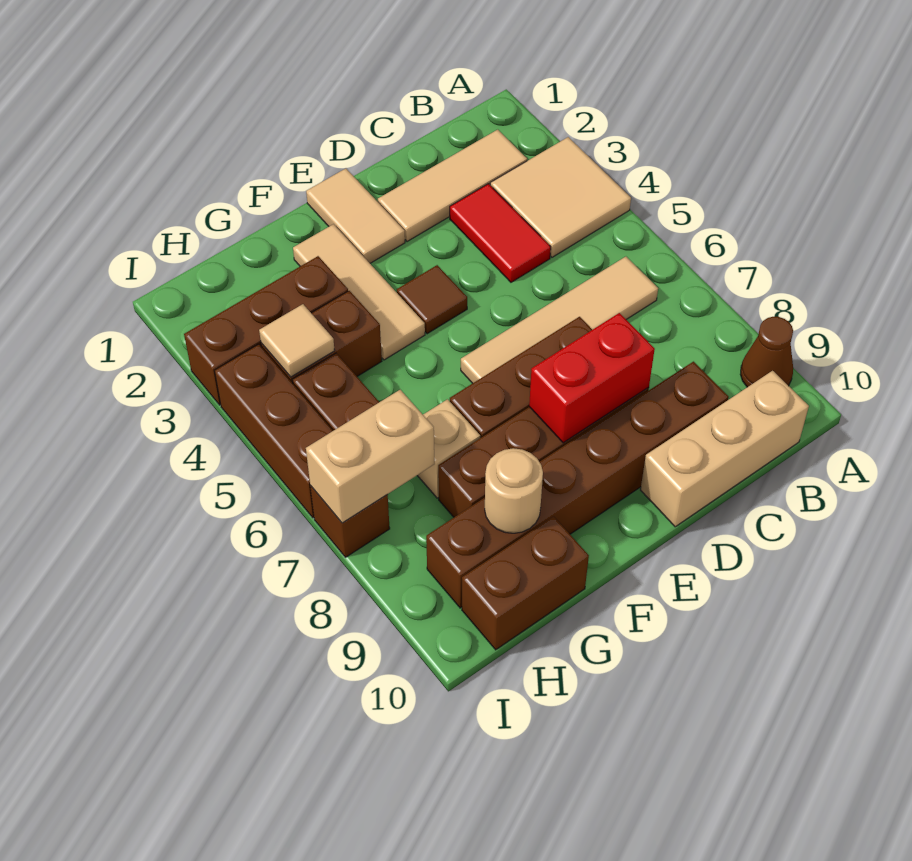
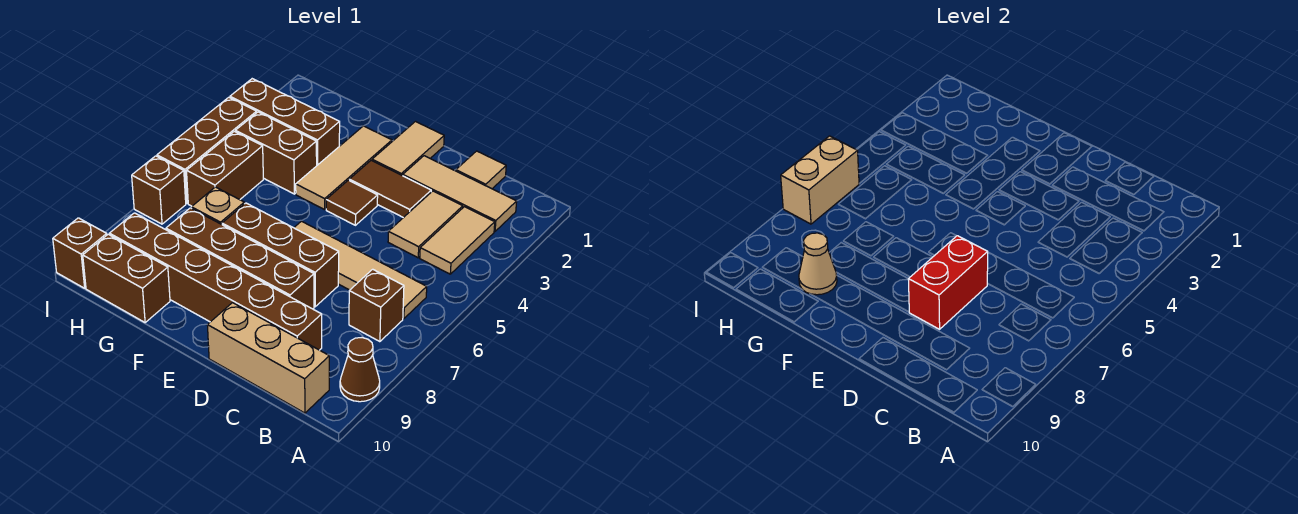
tan 2x2 tile [490,137,631,257] -> tan 1x2 tile [420,207,495,274]
none -> brown 1x1 brick [349,269,404,342]
red 1x2 tile [450,184,551,282] -> tan 1x2 tile [388,191,463,258]
none -> brown 1x2 tile [349,160,431,218]
red 1x2 brick [529,313,655,443] -> red 1x2 brick turned to [908,236,988,329]
tan 1x1 round brick [485,448,543,533] -> tan 1x1 cone [799,233,837,295]
tan 1x1 tile [259,304,335,377] -> tan 1x1 tile moved to [456,151,506,189]
tan 1x2 brick [306,390,434,523] -> tan 1x2 brick turned to [781,136,859,224]
none -> brown 1x1 brick [53,218,107,288]

